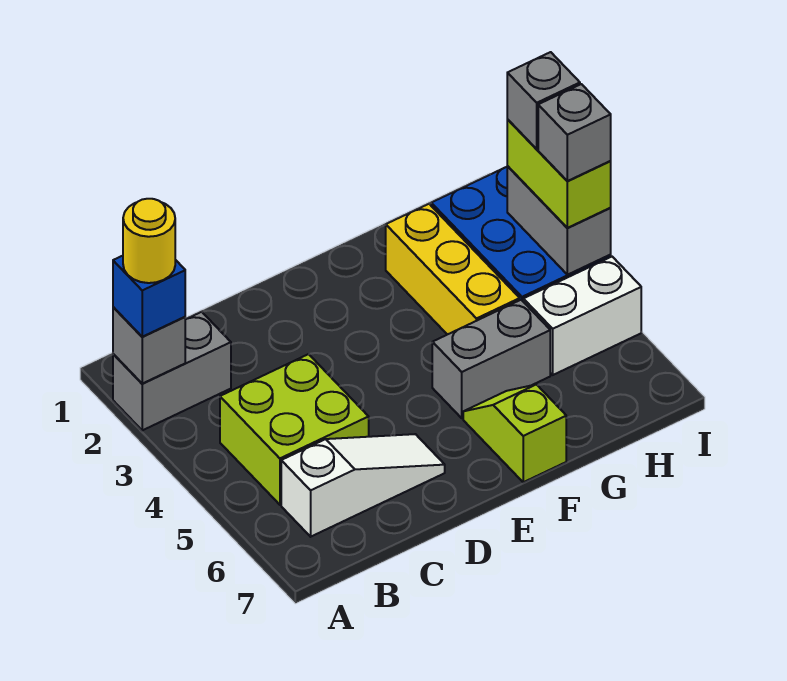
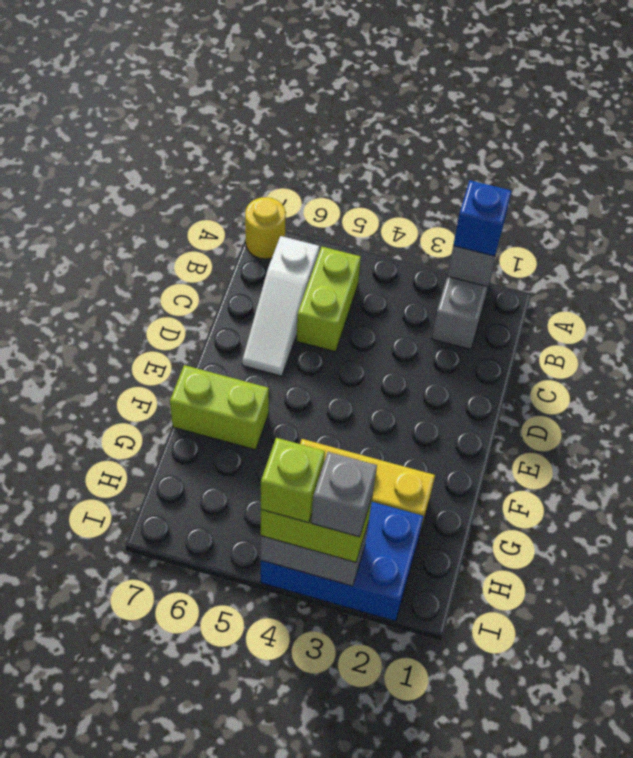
yellow 1x1 round brick [123,199,175,283] -> yellow 1x1 round brick moved to [245,197,286,259]
lime 2x2 brick [220,354,369,505] -> lime 1x2 brick [296,247,361,352]
grey 1x2 brick [432,300,550,418] -> none
lime 1x2 slope [463,384,566,482] -> lime 1x2 brick [170,365,269,450]
white 1x2 brick [523,257,641,375] -> none
grey 1x1 brick [538,84,611,181] -> lime 1x1 brick [261,438,325,523]

